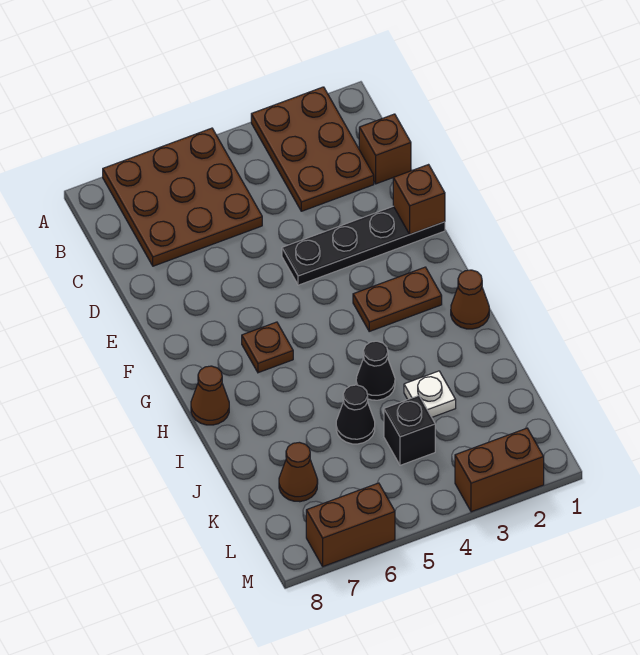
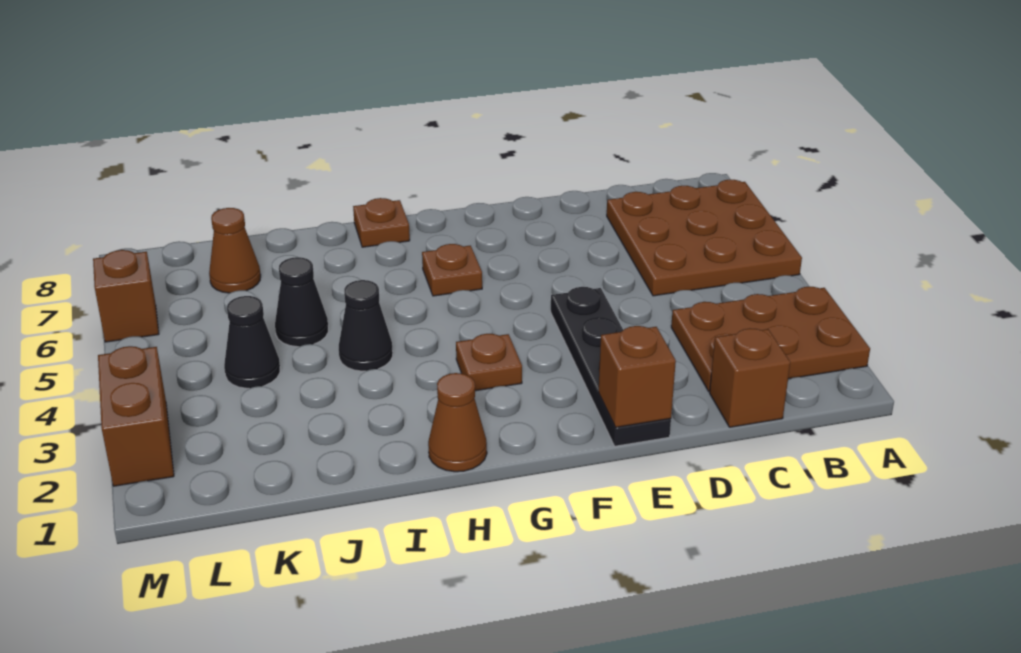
brown 1x2 plate [353,267,442,331] -> brown 1x1 plate [456,334,522,391]
brown 1x1 cone [191,366,229,425] -> brown 1x1 plate [353,198,410,247]
white 1x1 plate [404,371,456,417] -> none
black 1x1 brick [384,396,435,465] -> black 1x1 cone [224,296,280,388]
brown 1x2 brick [306,483,395,566] -> brown 1x1 brick [93,250,159,342]

